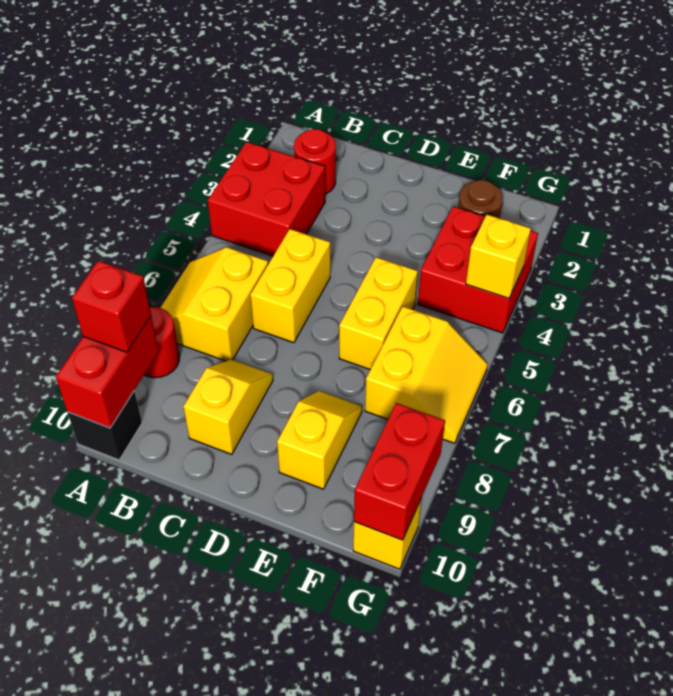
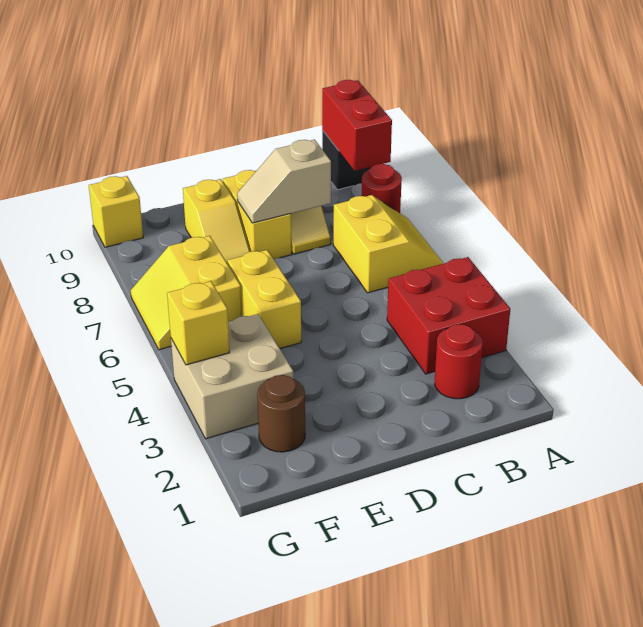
red 1x1 brick [72,261,151,352] -> none
yellow 1x2 brick [251,229,330,343] -> yellow 1x2 brick moved to [223,170,292,259]
none -> tan 1x2 slope [237,140,331,223]
red 2x2 brick [418,207,538,333] -> tan 2x2 brick [171,314,293,439]
red 1x2 brick [354,403,445,540] -> none

